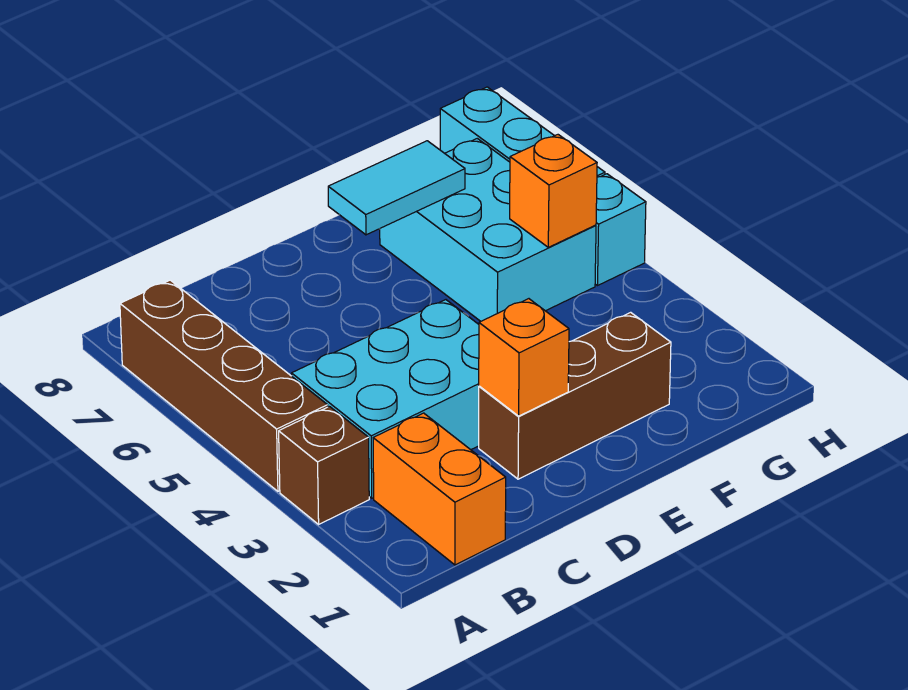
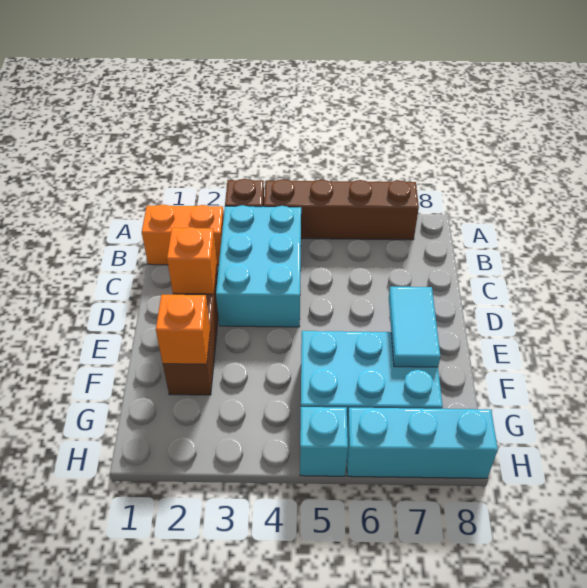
orange 1x1 brick [510,135,597,247] -> orange 1x1 brick moved to [156,295,210,364]

